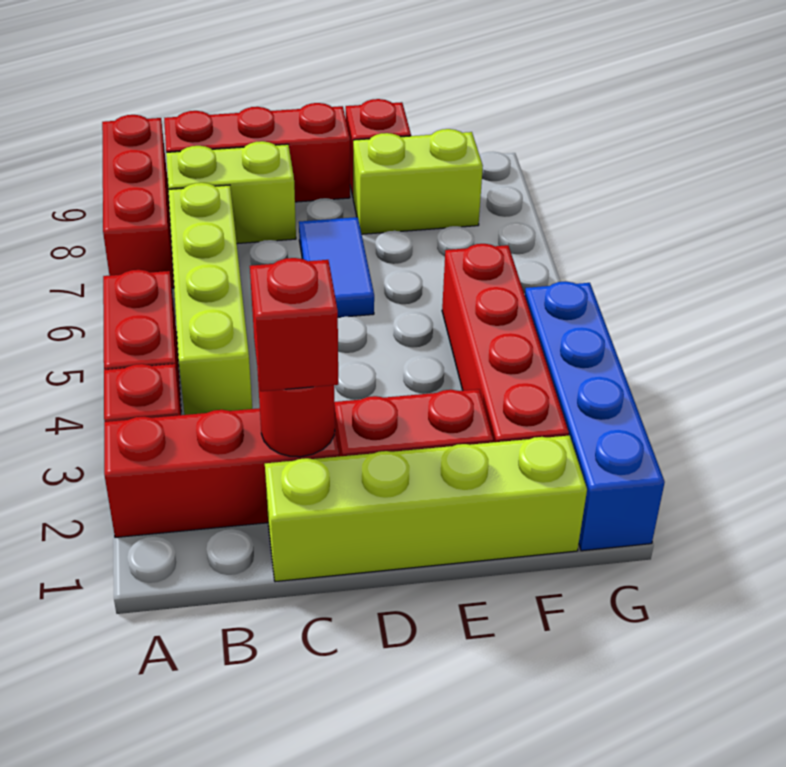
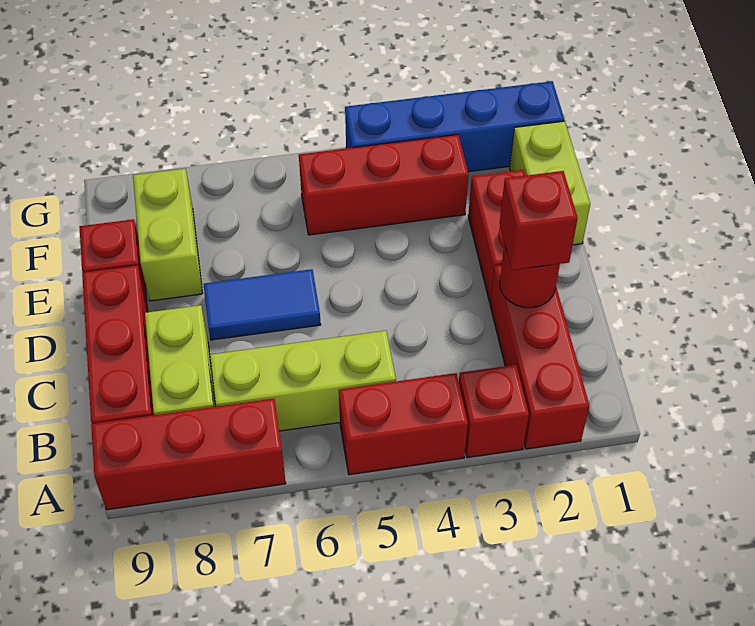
lime 1x4 brick [168,183,252,415] -> lime 1x3 brick [210,331,396,431]
lime 1x4 brick [265,435,587,582] -> lime 1x2 brick [510,121,590,245]
red 1x4 brick [442,244,569,442] -> red 1x3 brick [299,135,469,235]

